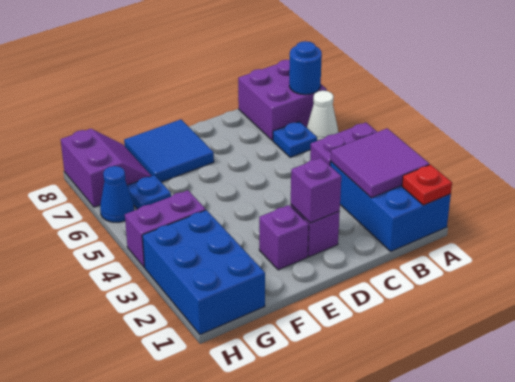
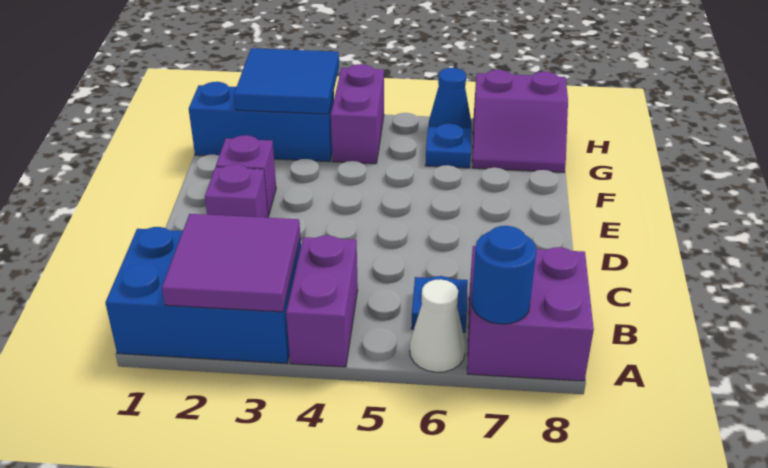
red 1x1 plate [402,164,452,205] -> none
purple 1x1 brick [291,158,341,223] -> none
blue 2x2 tile [124,120,214,182] -> blue 2x2 tile moved to [234,48,339,114]
blue 2x3 brick [142,210,265,335] -> blue 1x3 brick [189,82,334,162]

